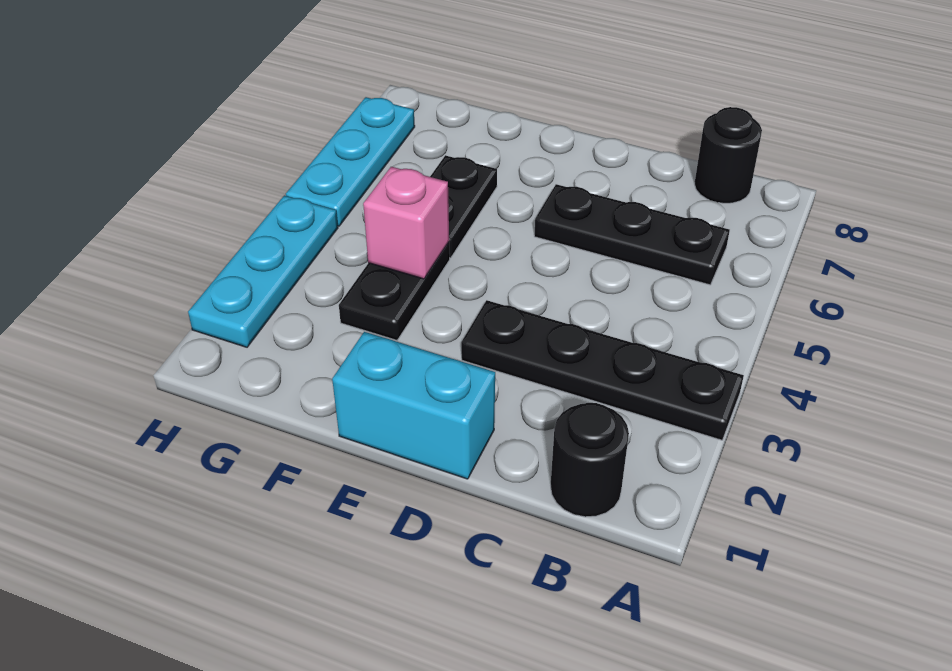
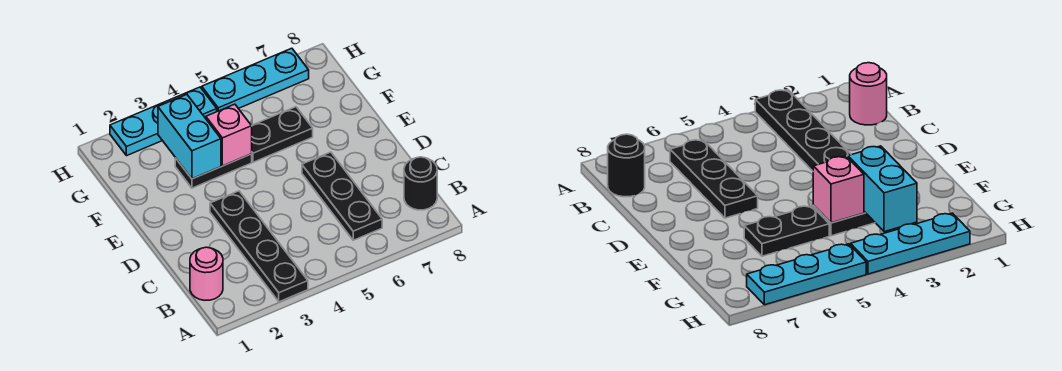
black 1x1 round brick [550,403,629,517] -> pink 1x1 round brick [190,247,223,300]
cyan 1x2 brick [332,332,495,479] -> cyan 1x2 brick moved to [158,95,221,179]

